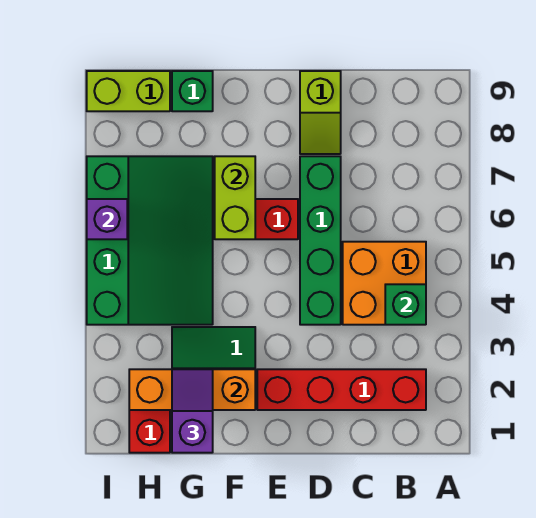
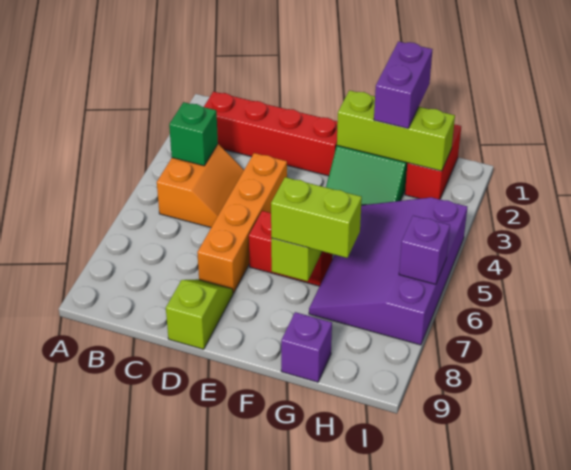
orange 2x2 brick [343,242,426,325] -> orange 2x2 slope [157,144,244,227]
green 1x4 brick [300,156,341,325] -> orange 1x4 brick [197,153,287,293]
orange 1x3 brick [129,369,255,410] -> lime 1x3 brick [337,90,455,171]
purple 1x2 slope [172,369,213,453] -> purple 1x2 brick [374,41,433,128]
green 3x4 slope [87,156,213,325] -> purple 3x4 slope [309,197,467,345]
green 1x1 brick [172,71,213,111] -> purple 1x1 brick [281,312,332,382]
lime 1x2 brick [87,71,170,111] -> lime 1x2 brick moved to [271,177,362,258]

